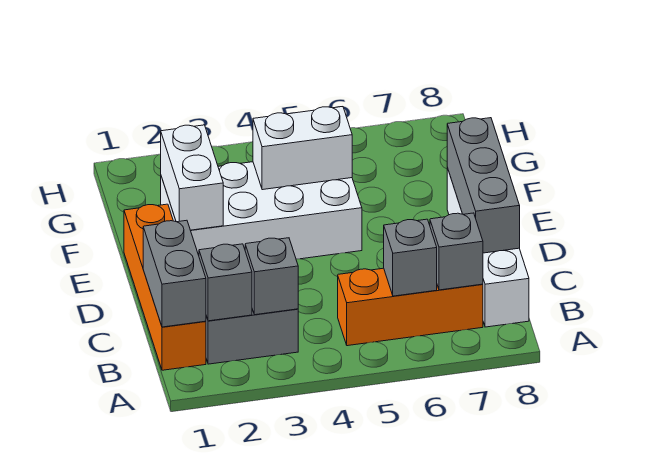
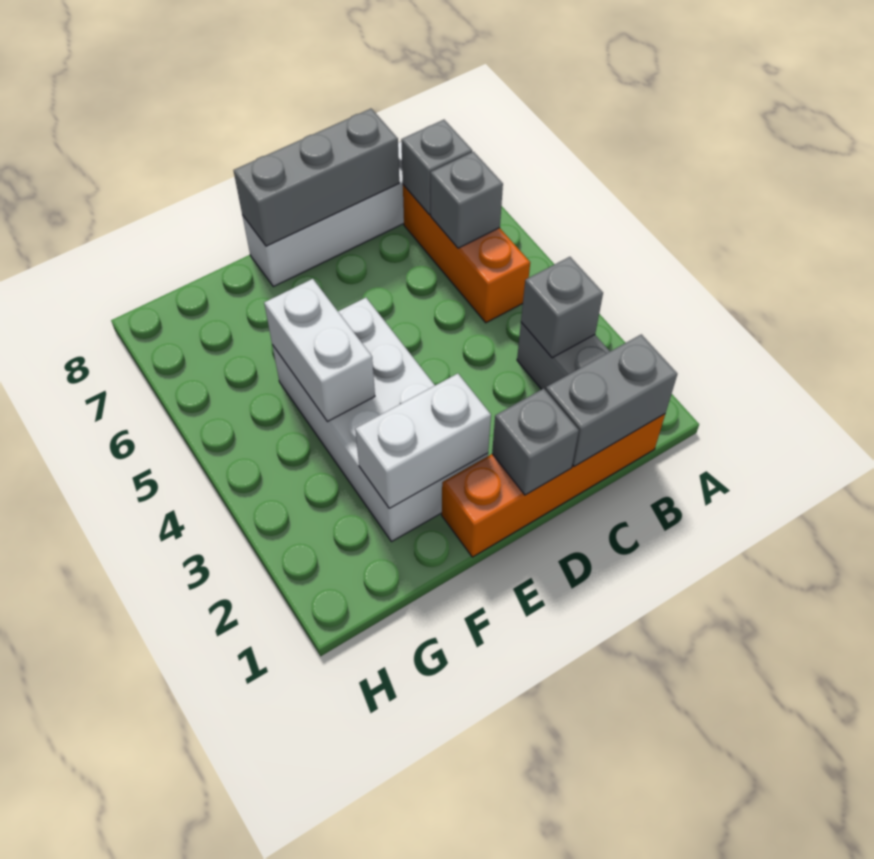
grey 1x1 brick [199,244,252,321] -> grey 1x1 brick moved to [492,388,579,495]

